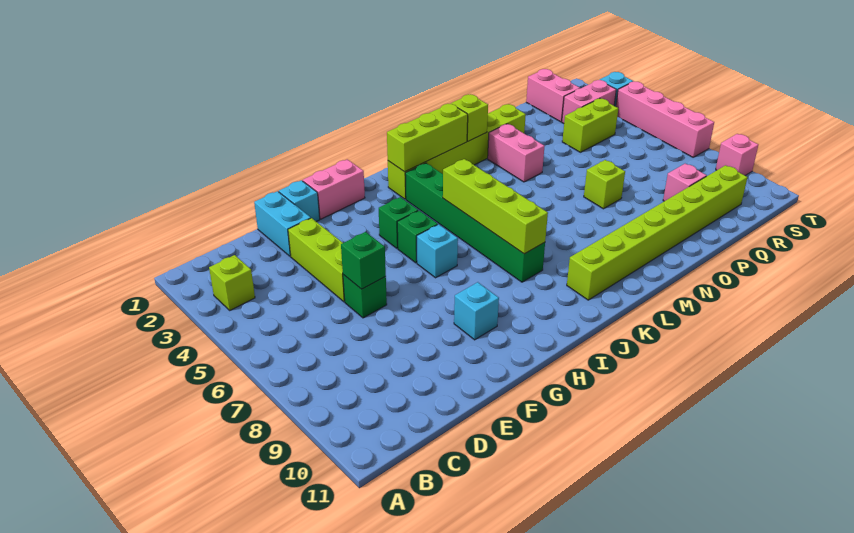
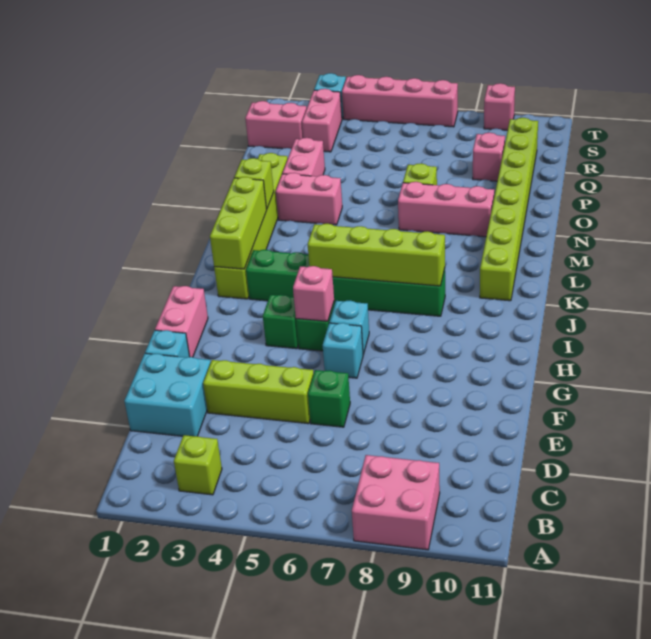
none -> pink 2x2 brick [352,455,440,550]
cyan 1x2 brick [254,191,311,256] -> cyan 2x2 brick [124,353,211,436]
green 1x1 brick [341,232,386,289] -> none
cyan 1x1 brick [454,282,499,340] -> cyan 1x1 brick moved to [323,323,363,378]
none -> pink 1x1 brick [293,266,334,321]
none -> pink 1x3 brick [398,182,494,237]
none -> pink 1x2 brick [282,138,325,176]
lime 1x2 brick [562,99,618,152] -> none

